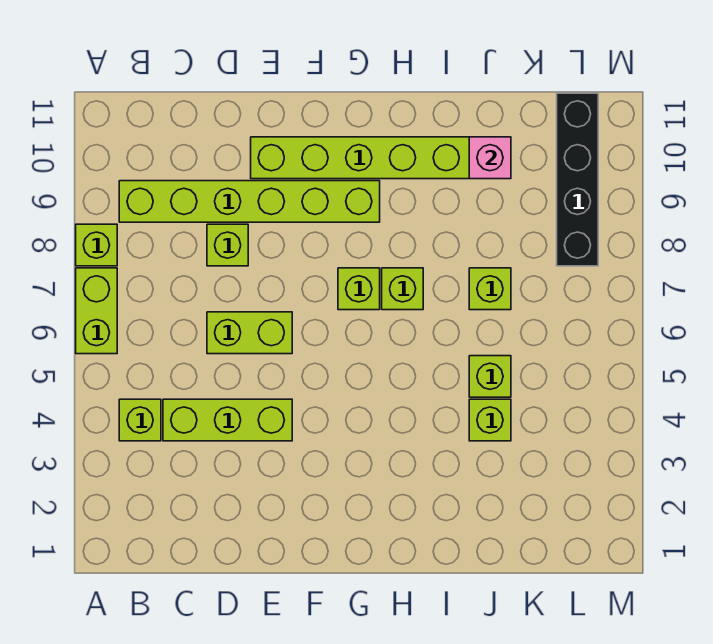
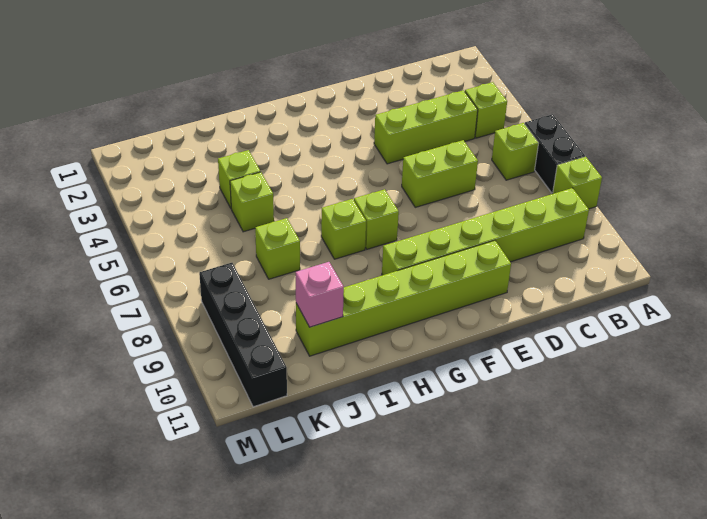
lime 1x2 brick [76,268,117,354] -> black 1x2 brick [525,114,585,193]
lime 1x1 brick [207,224,248,266] -> lime 1x1 brick moved to [492,123,539,180]

